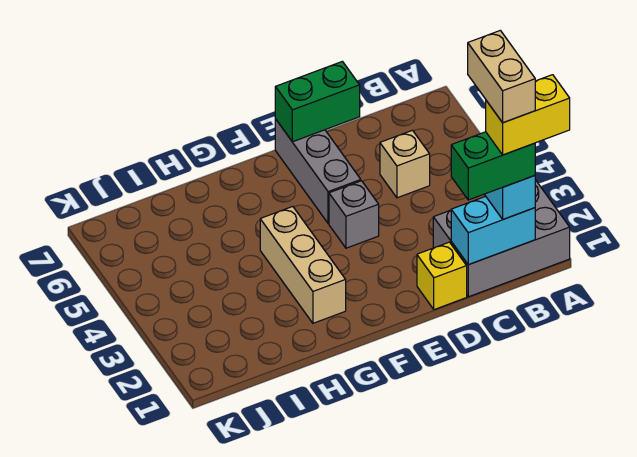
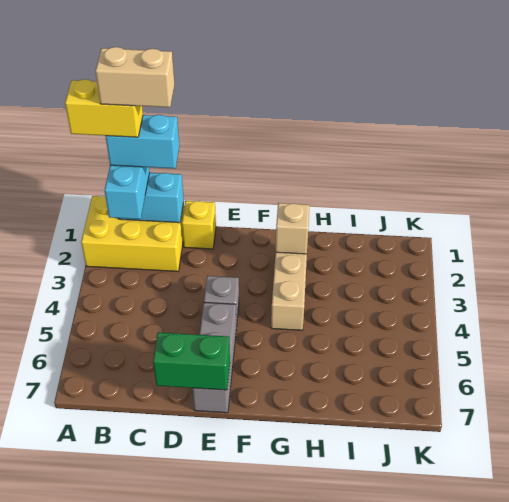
grey 2x3 brick [433,180,570,297] -> yellow 2x3 brick [81,196,184,271]
green 1x2 brick [451,132,535,200] -> cyan 1x2 brick [106,115,179,169]
tan 1x2 brick [468,30,535,123] -> tan 1x2 brick turned to [95,47,175,107]
tan 1x1 brick [380,130,430,198] -> tan 1x1 brick moved to [276,203,310,254]

